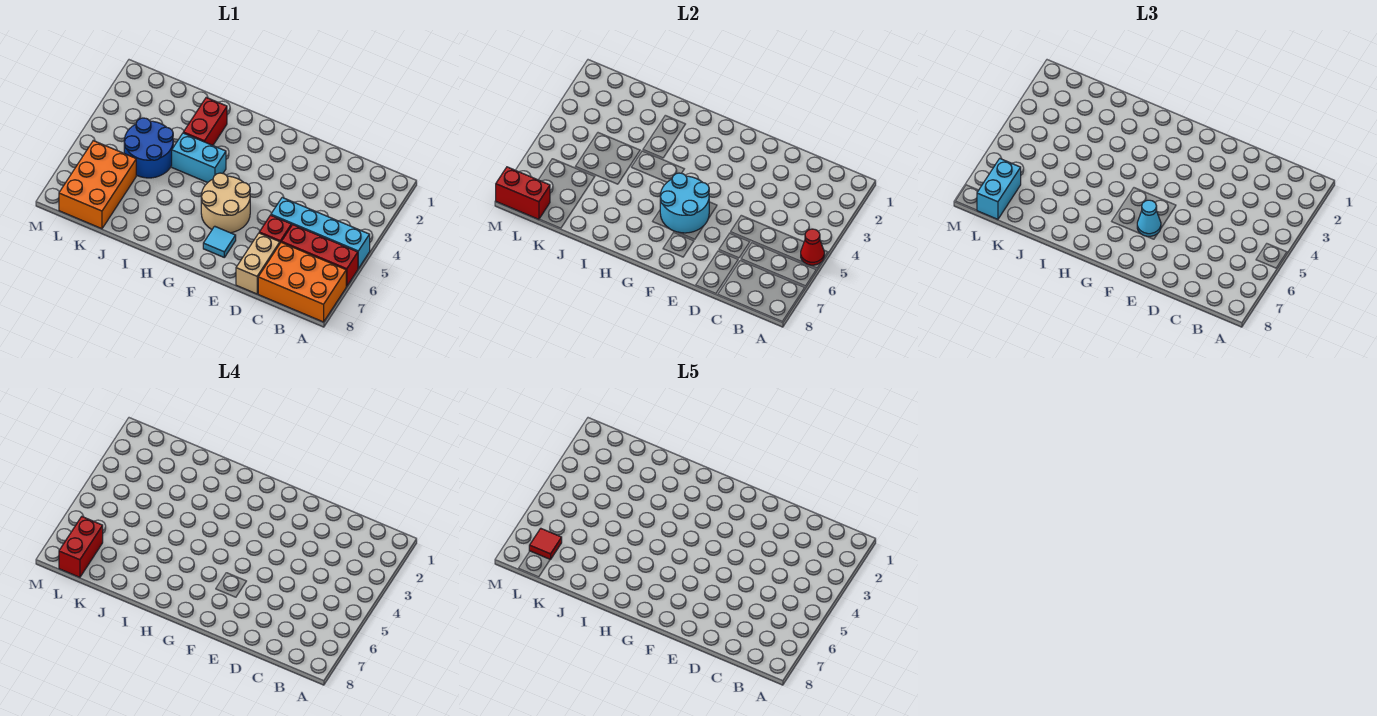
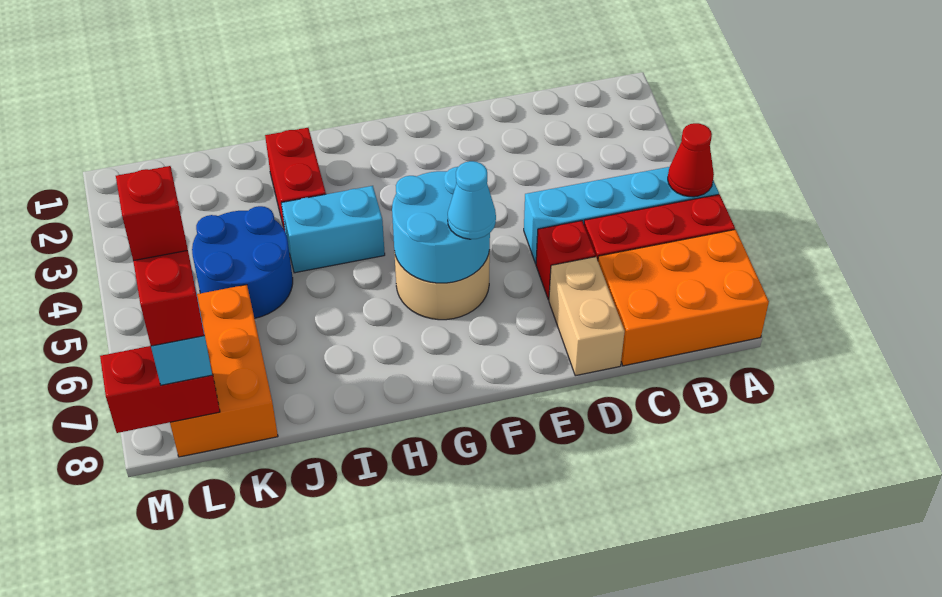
cyan 1x1 tile [203,226,236,257] -> none
red 1x1 tile [529,528,562,559] -> red 1x1 brick [116,166,187,261]

